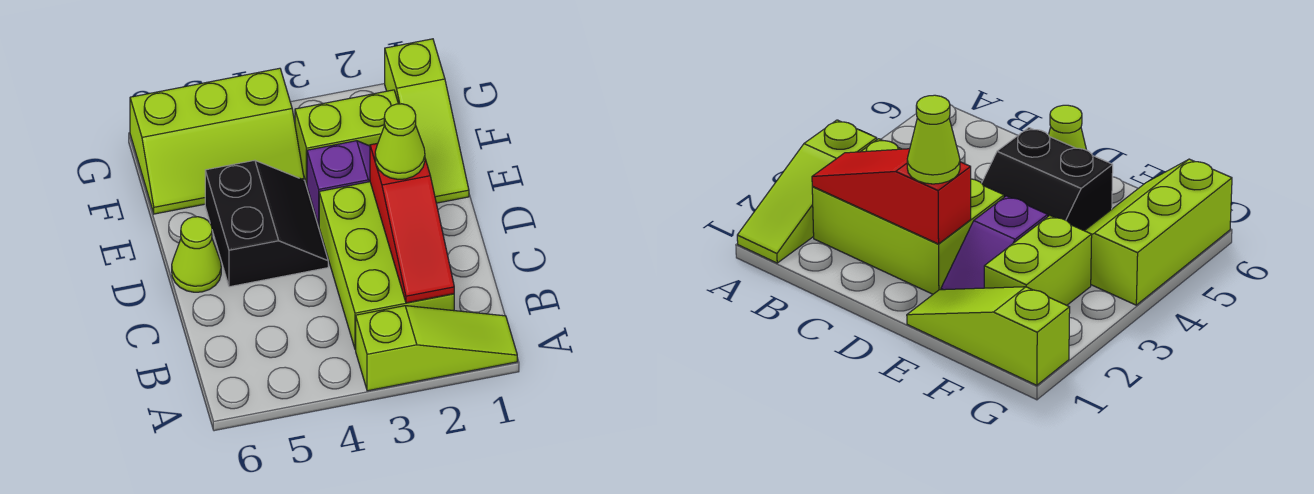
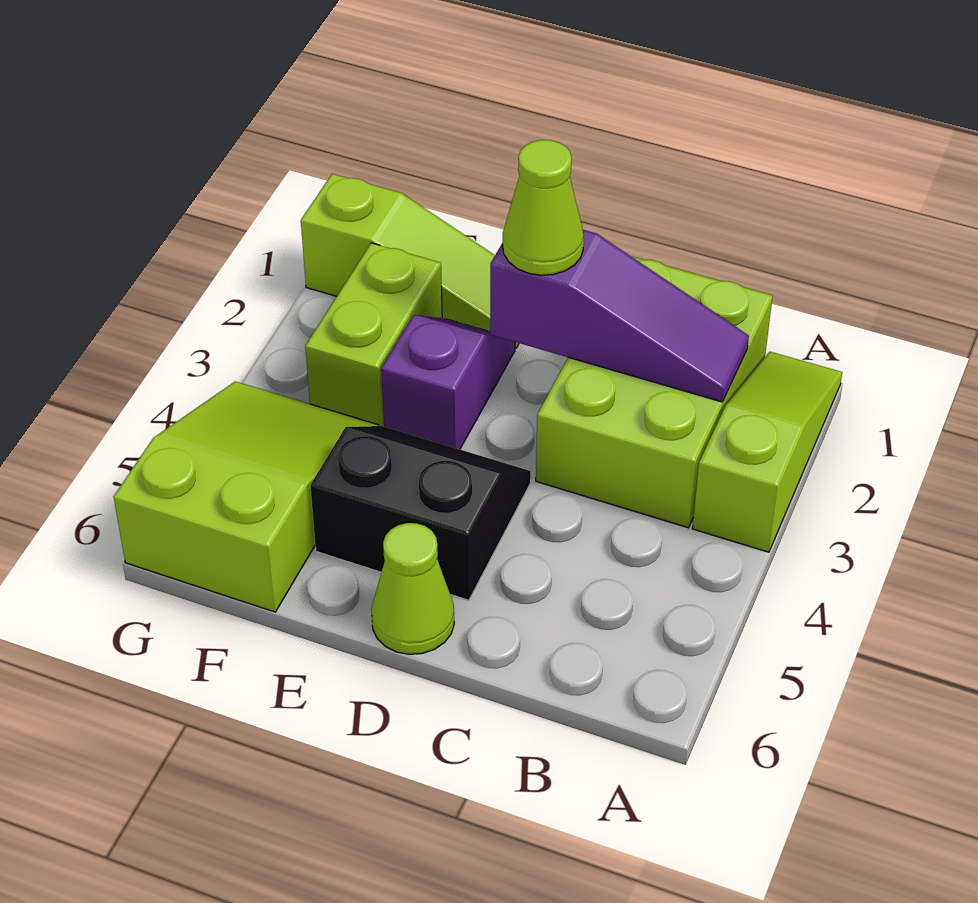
lime 2x3 brick [319,182,454,350] -> lime 2x3 brick turned to [536,256,773,528]
red 1x3 slope [370,143,454,303] -> purple 1x3 slope [490,230,749,402]
lime 2x3 slope [130,68,304,214] -> lime 2x3 slope turned to [114,381,379,612]

